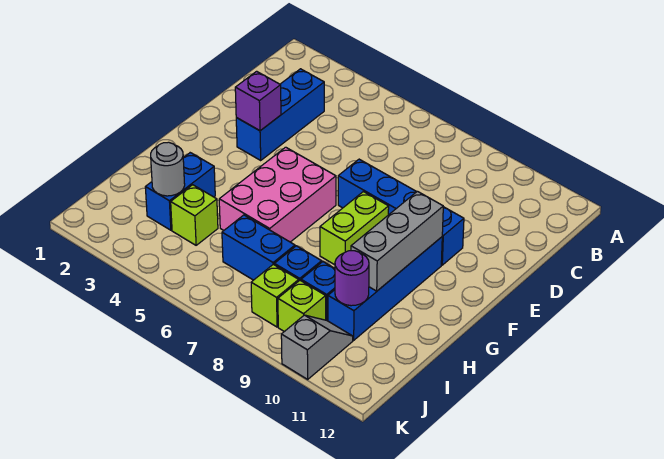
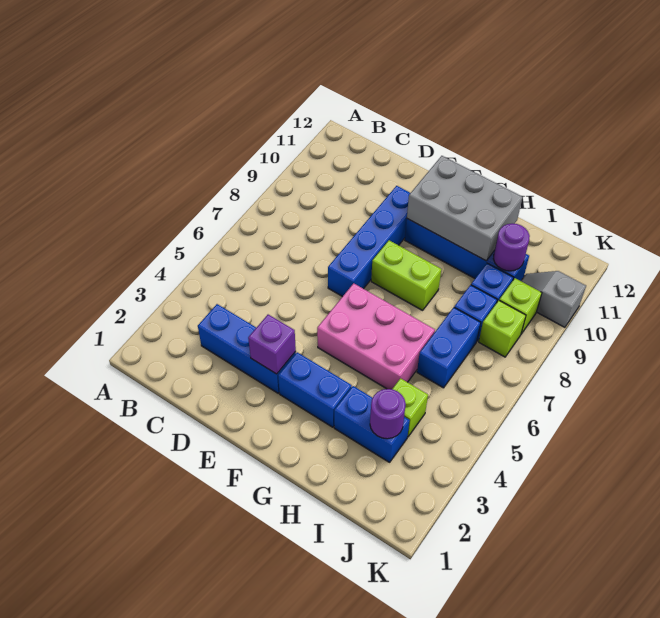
none -> blue 1x2 brick [278,352,352,427]
grey 1x3 brick [351,191,443,291] -> grey 2x3 brick [407,156,523,261]
grey 1x1 round brick [151,142,185,196] -> purple 1x1 round brick [370,389,406,439]

